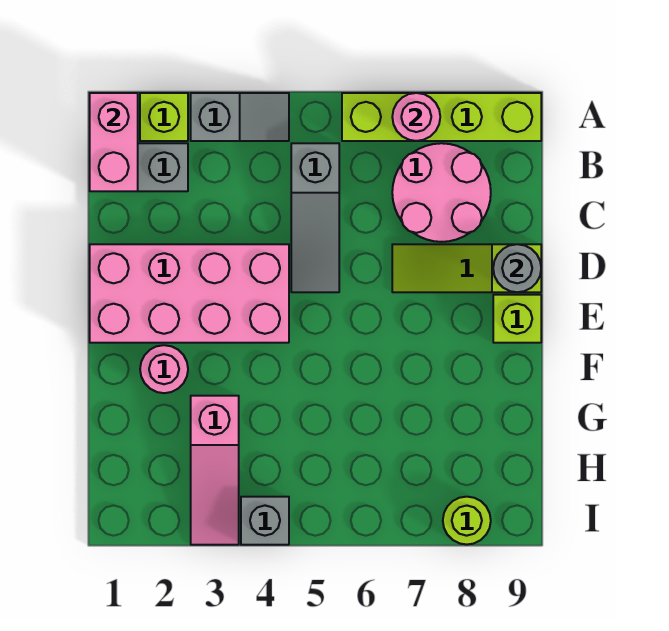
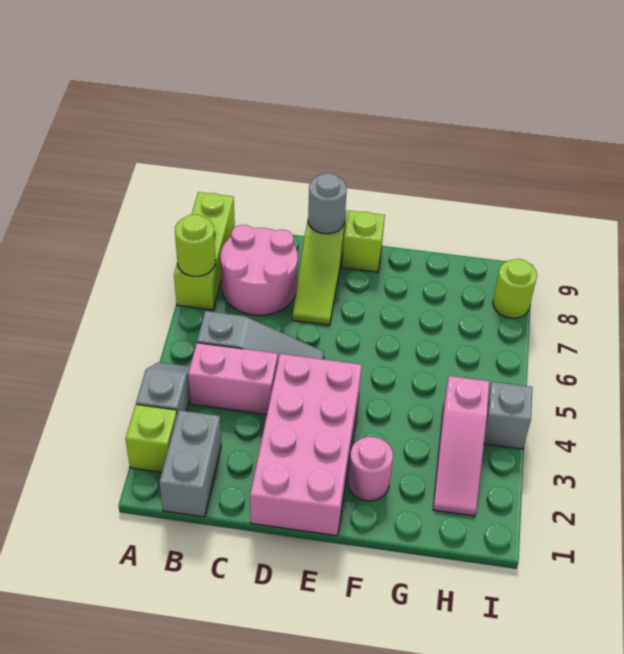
pink 1x2 brick [90,93,138,191] -> pink 1x2 brick moved to [188,343,278,415]
lime 1x4 brick [342,93,541,141] -> lime 1x3 brick [174,192,235,310]
pink 1x1 round brick [392,93,440,141] -> lime 1x1 round brick [175,214,216,276]
pink 1x3 slope [191,396,239,545] -> pink 1x3 slope turned to [433,376,489,516]

